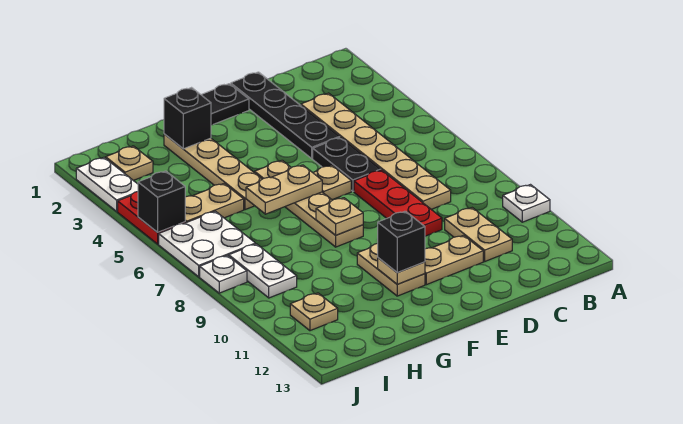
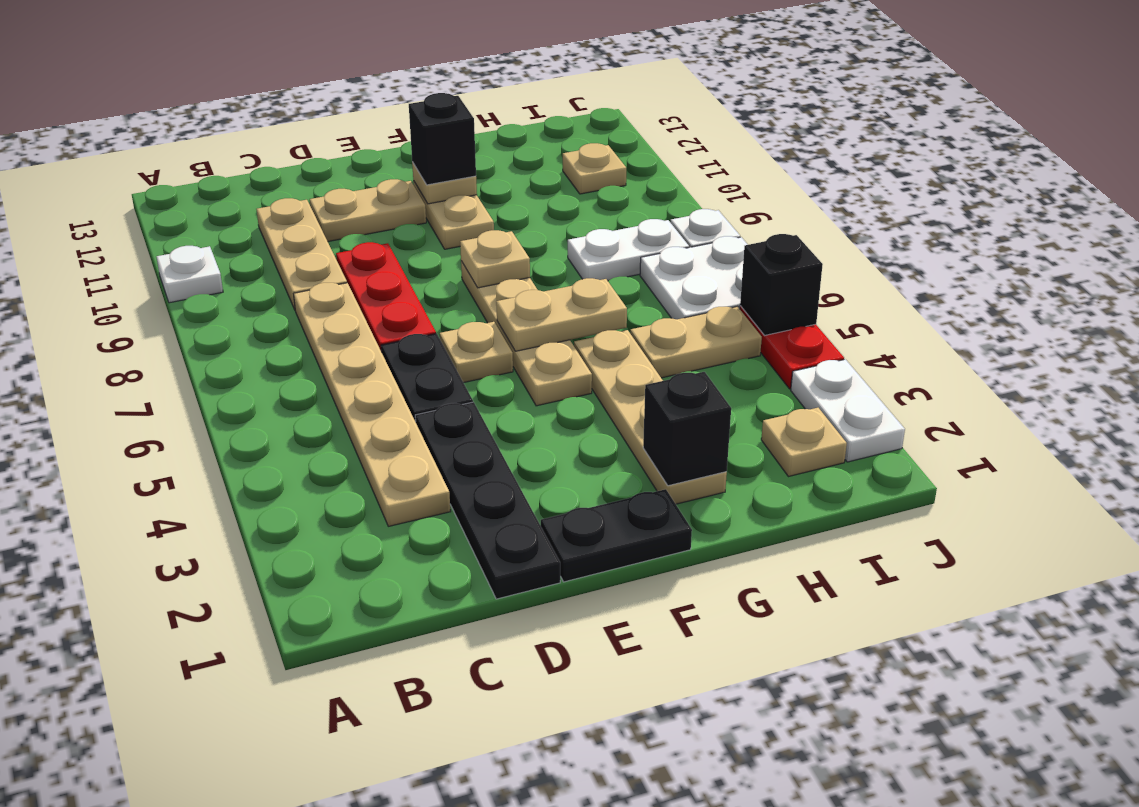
tan 1x2 plate [445,208,512,261] -> tan 1x3 plate [257,198,347,310]
white 1x2 plate [229,244,297,298] -> white 1x2 plate turned to [568,219,689,281]

